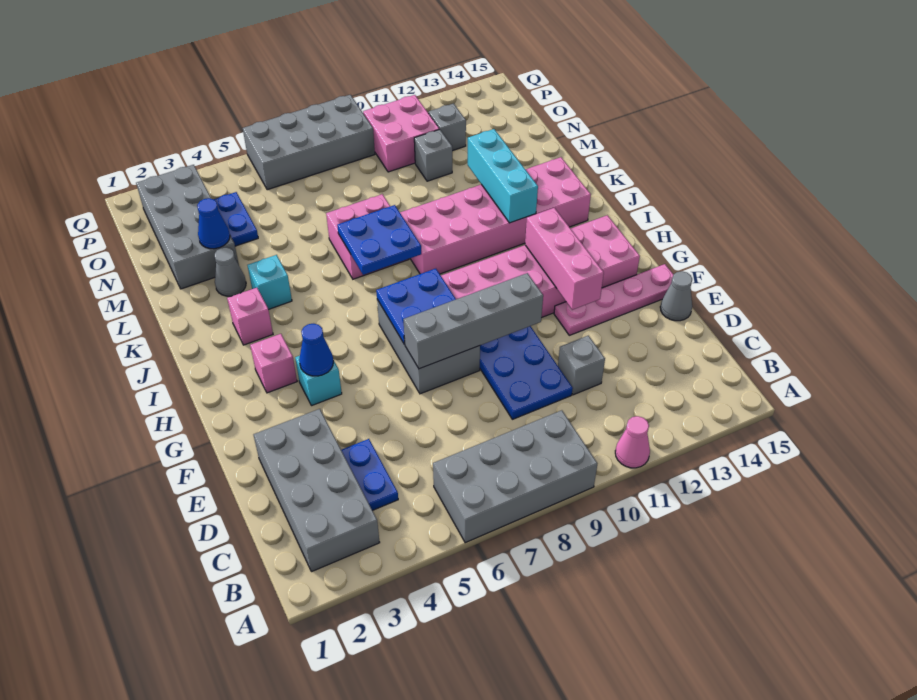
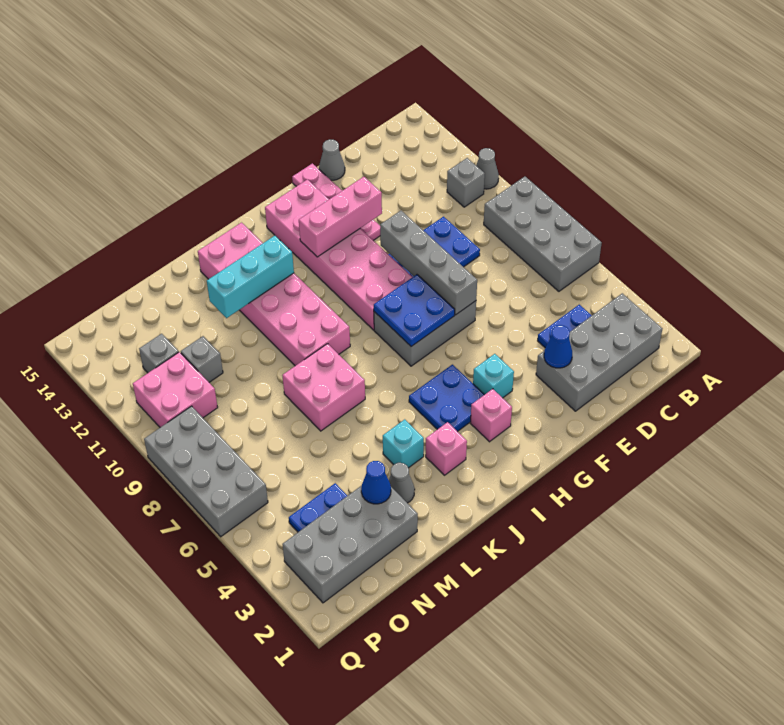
pink 1x1 cone [615,416,650,468] -> grey 1x1 cone [476,148,499,189]
grey 1x1 brick [558,336,605,395] -> grey 1x1 brick moved to [447,158,485,207]
blue 1x1 cone [299,324,333,376] -> blue 1x1 cone moved to [544,325,572,368]
blue 2x2 plate [337,205,421,275] -> blue 2x2 plate moved to [409,365,484,432]

